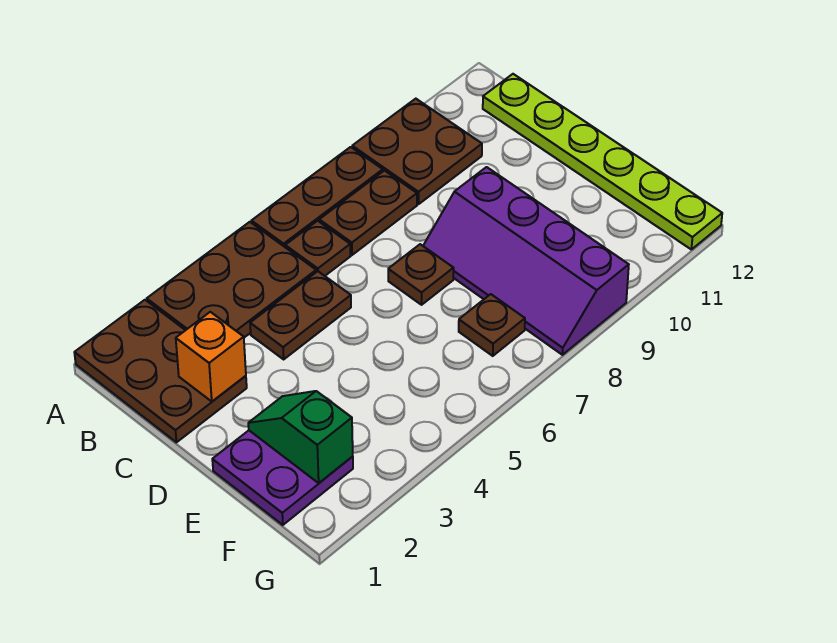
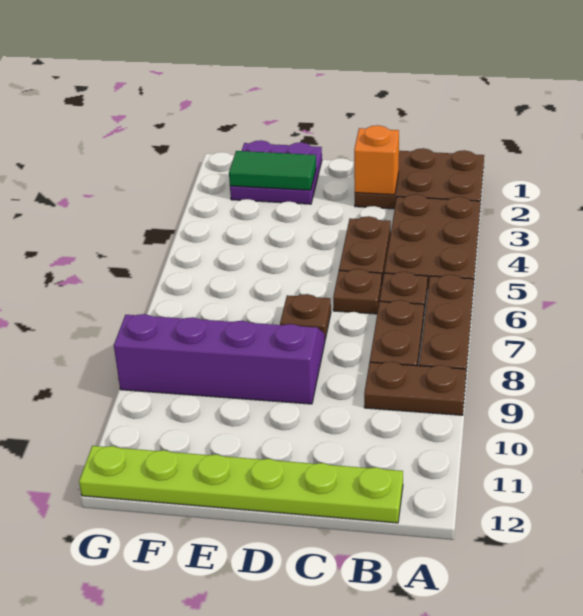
brown 2x2 plate [352,99,482,204] -> brown 1x2 plate [364,362,466,415]
green 1x2 slope [248,391,353,483] -> green 1x2 tile [229,151,316,190]
brown 1x1 plate [459,294,525,356] -> brown 1x1 plate moved to [333,269,382,314]

